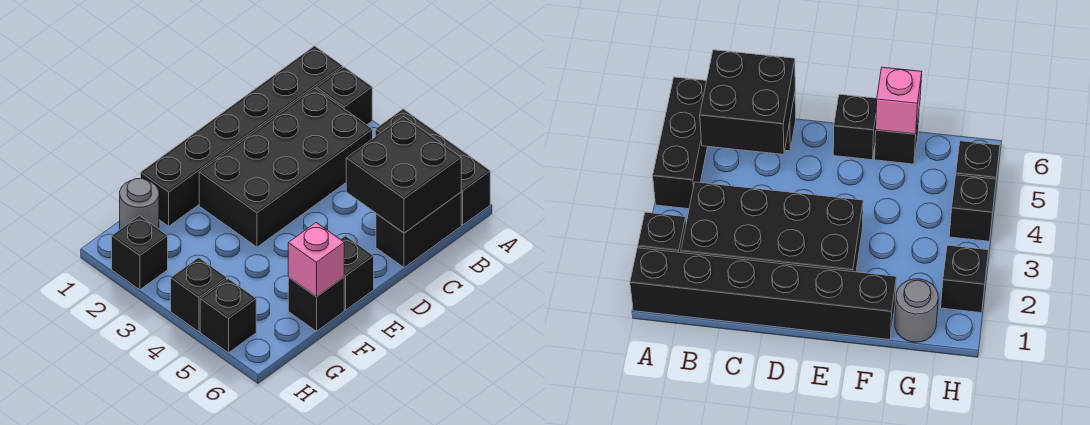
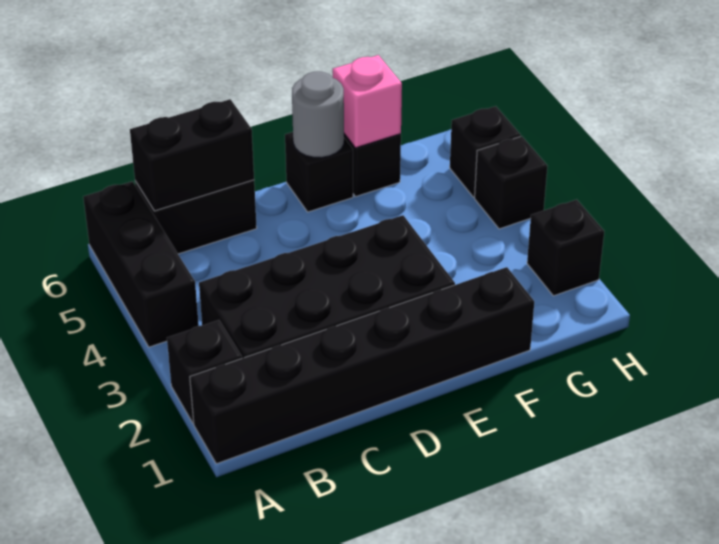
black 2x2 brick [346,117,461,233] -> black 1x2 brick [130,99,254,211]
grey 1x1 round brick [120,179,159,229] -> grey 1x1 round brick moved to [292,71,344,158]

